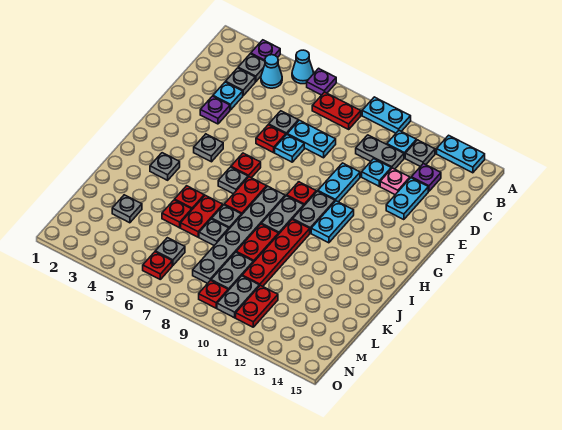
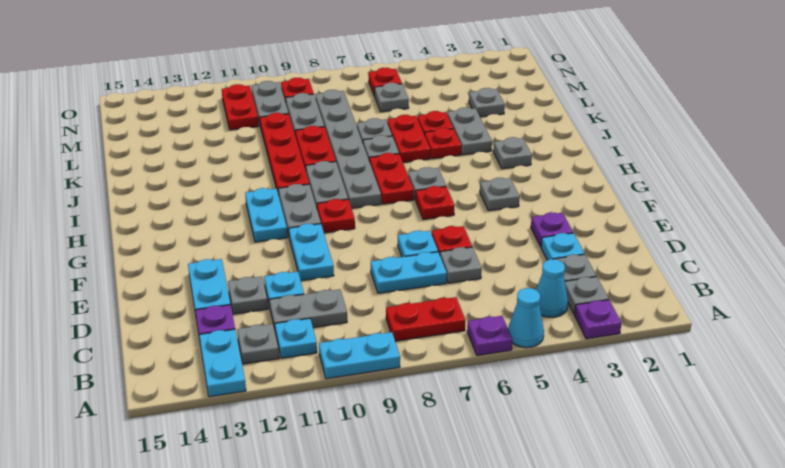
cyan 1x2 plate [437,135,485,173] -> cyan 1x2 plate turned to [199,329,246,397]
pink 1x1 plate [380,168,410,195] -> grey 1x1 plate [228,277,268,314]
none -> grey 1x2 plate [447,107,492,155]

